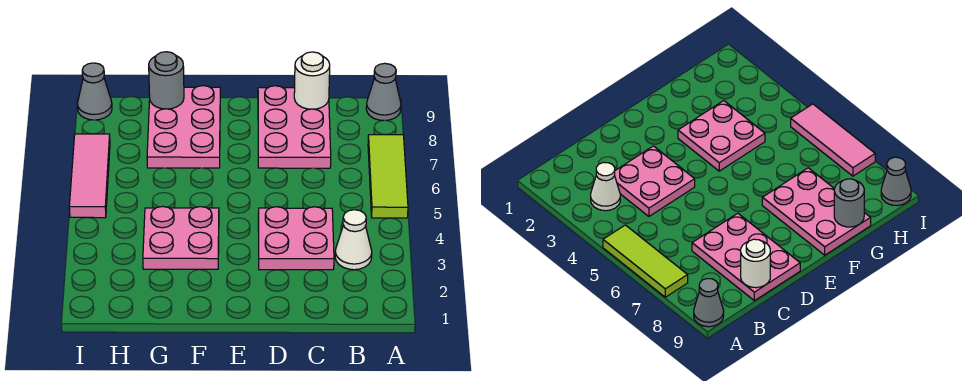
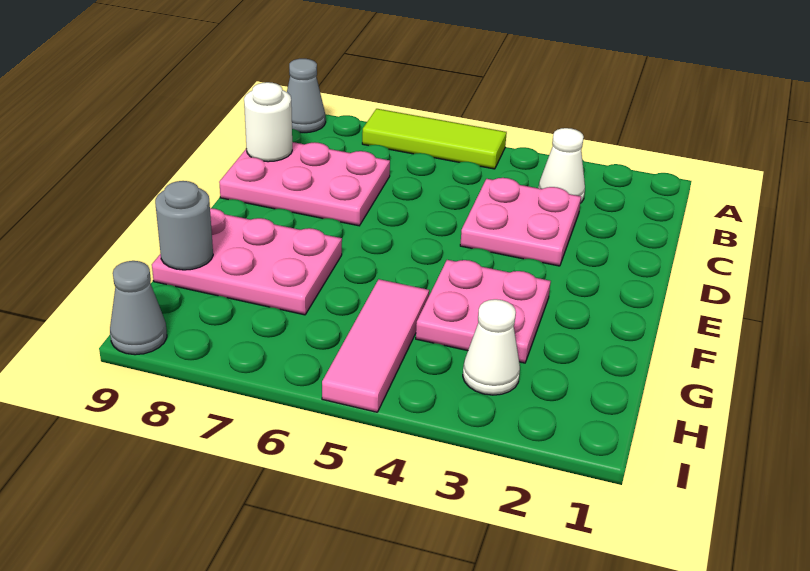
none -> white 1x1 cone [463,299,520,395]
pink 1x3 tile [69,134,110,218] -> pink 1x3 tile turned to [322,279,429,412]

